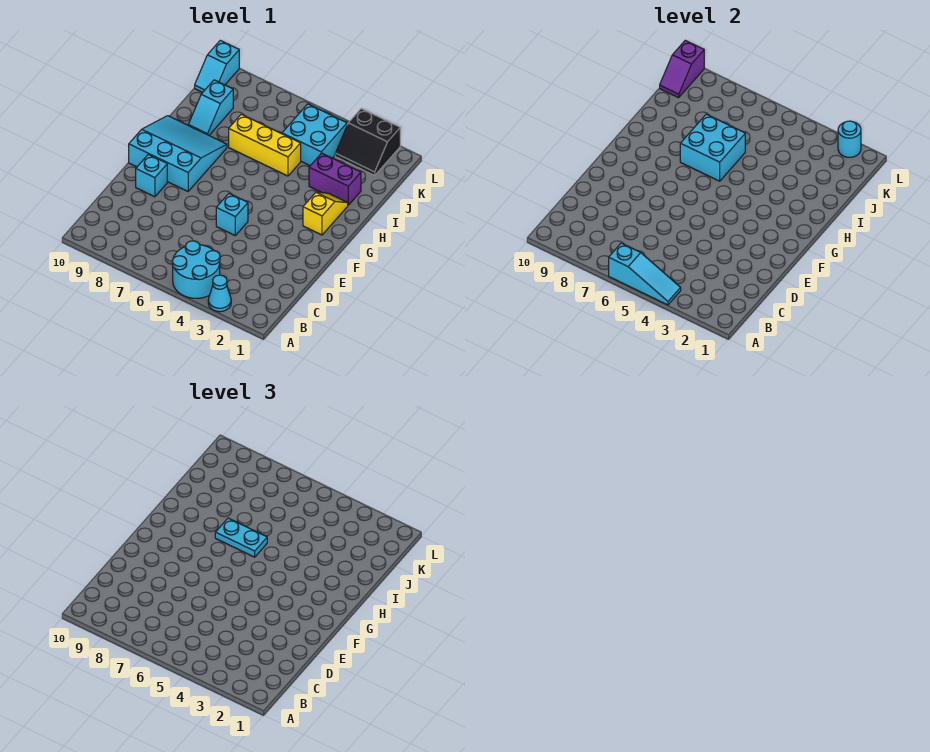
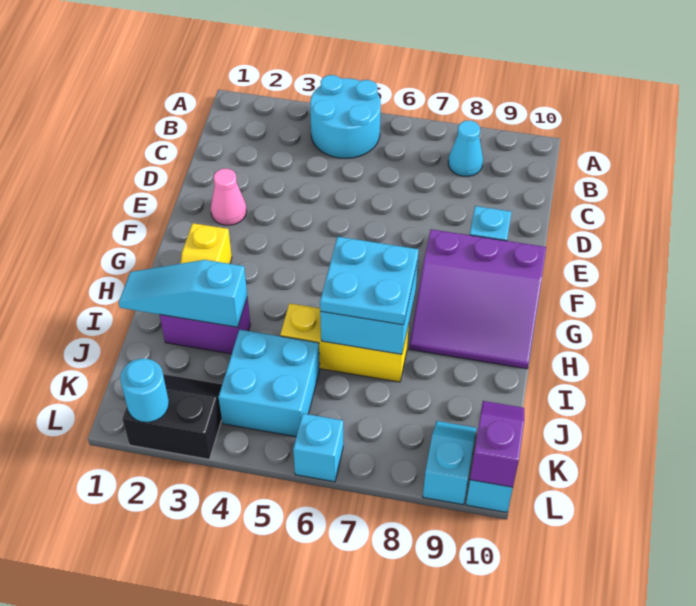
cyan 1x1 cone [208,275,231,312] -> cyan 1x1 cone moved to [448,120,483,177]
cyan 1x3 slope [609,243,681,305] -> cyan 1x3 slope moved to [119,260,247,327]
none -> pink 1x1 cone [211,169,247,225]
cyan 1x1 brick [216,194,248,235] -> cyan 1x1 brick moved to [293,414,343,482]
cyan 3x3 slope [129,116,227,191] -> purple 3x3 slope [409,229,546,369]
cyan 1x2 plate [215,518,267,557] -> cyan 2x2 plate [320,237,419,325]
cyan 1x2 slope [188,80,233,135] -> cyan 1x2 slope moved to [423,421,476,505]

